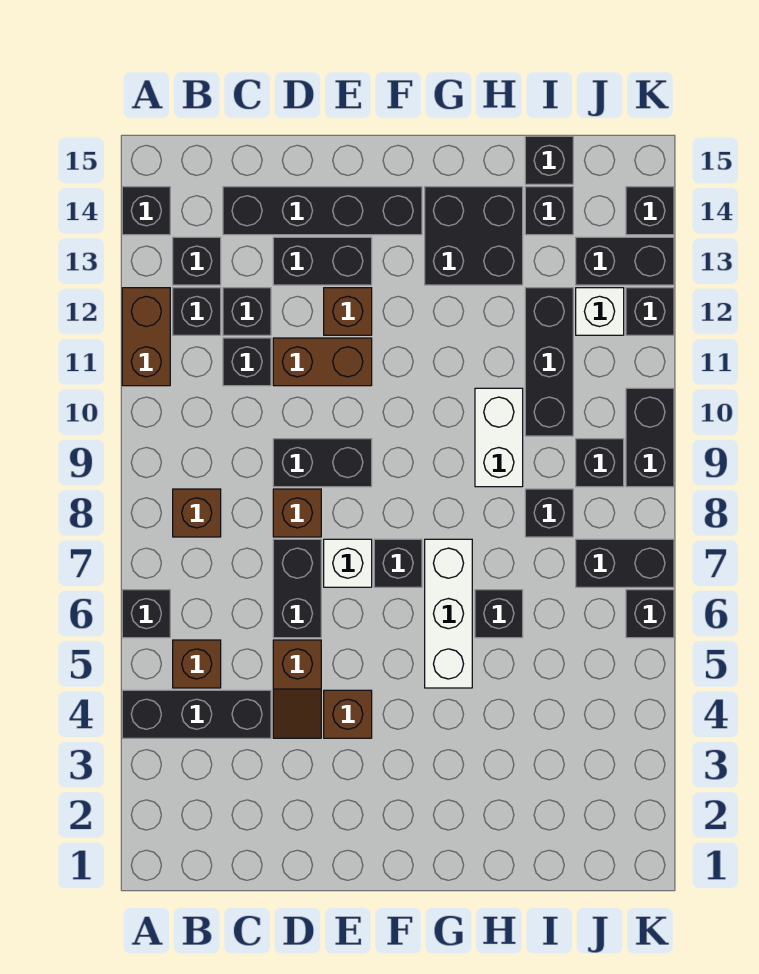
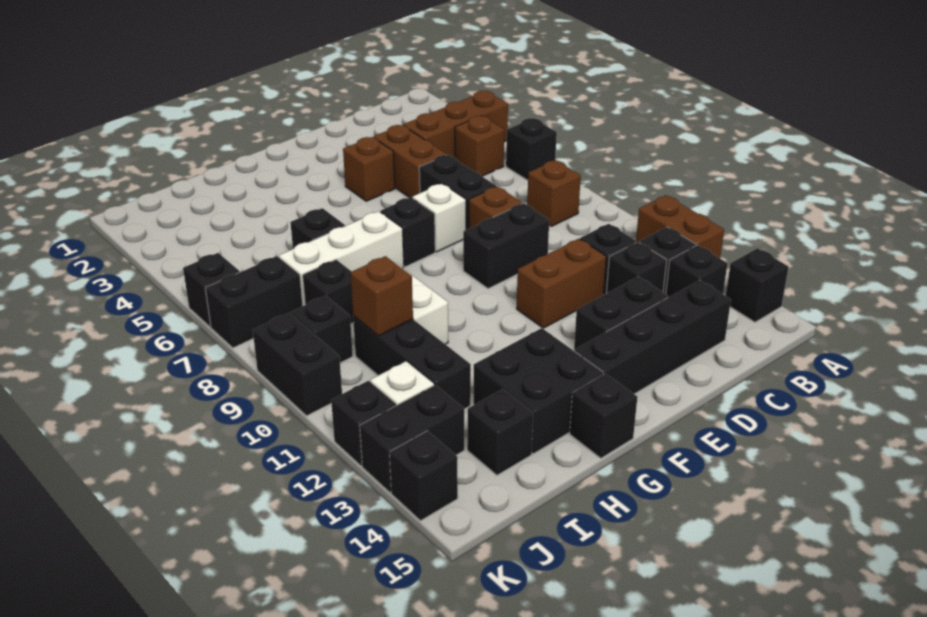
black 1x3 brick [122,690,271,738] -> brown 1x3 brick [403,91,508,158]
brown 1x2 slope [273,640,321,738] -> brown 1x2 brick [373,125,447,198]
brown 1x1 brick [324,288,372,335] -> brown 1x1 brick moved to [350,256,413,336]
white 1x3 brick [425,539,472,688] -> white 1x3 brick turned to [279,211,404,306]
black 1x1 brick [525,136,573,184] -> black 1x1 brick moved to [570,374,637,458]

